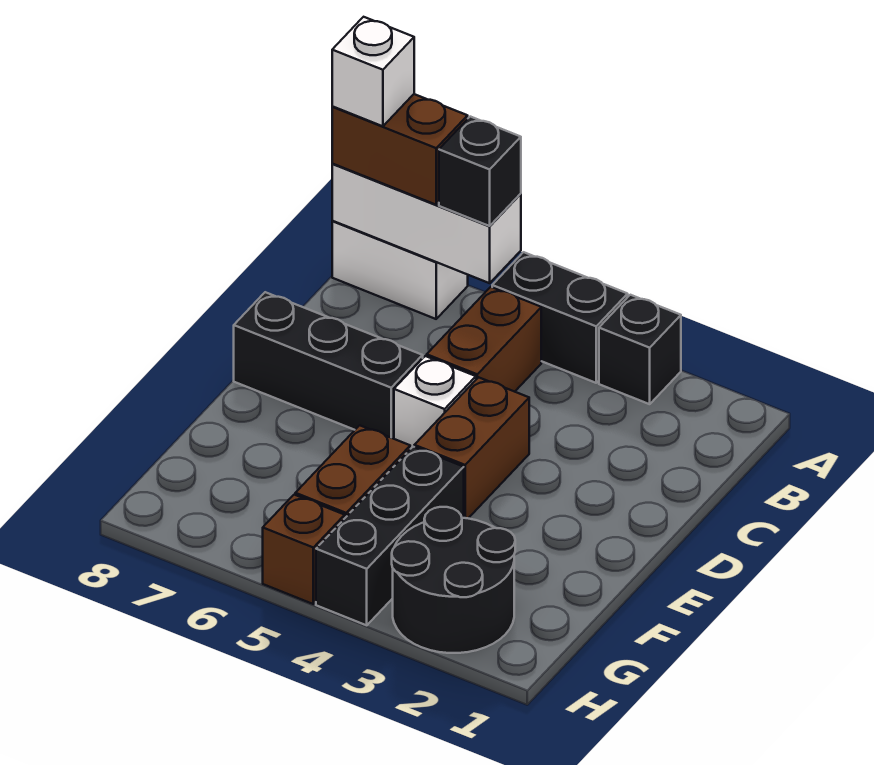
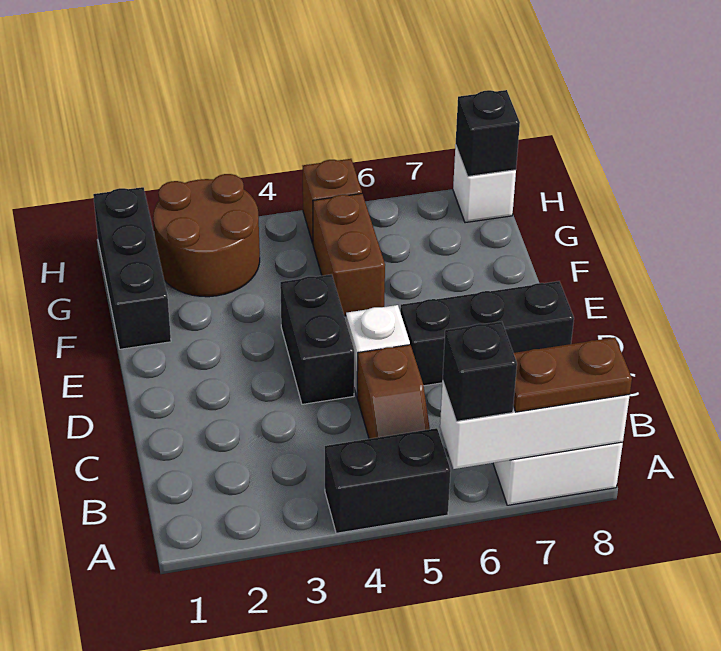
black 1x1 brick [599,295,681,404] -> black 1x1 brick moved to [456,90,520,176]
brown 1x2 brick [332,94,468,205] -> brown 1x2 plate [513,337,632,412]
white 1x1 brick [332,17,414,126] -> white 1x1 brick moved to [453,145,516,223]
brown 1x2 brick [427,287,541,392] -> brown 1x2 slope [357,345,430,439]
brown 1x2 brick [414,377,529,518] -> black 1x2 brick [280,274,354,404]
black 1x3 brick [316,447,464,625] -> black 1x3 brick moved to [93,187,171,349]
black 2x2 round brick [392,507,515,653] -> brown 2x2 round brick [153,174,260,297]

